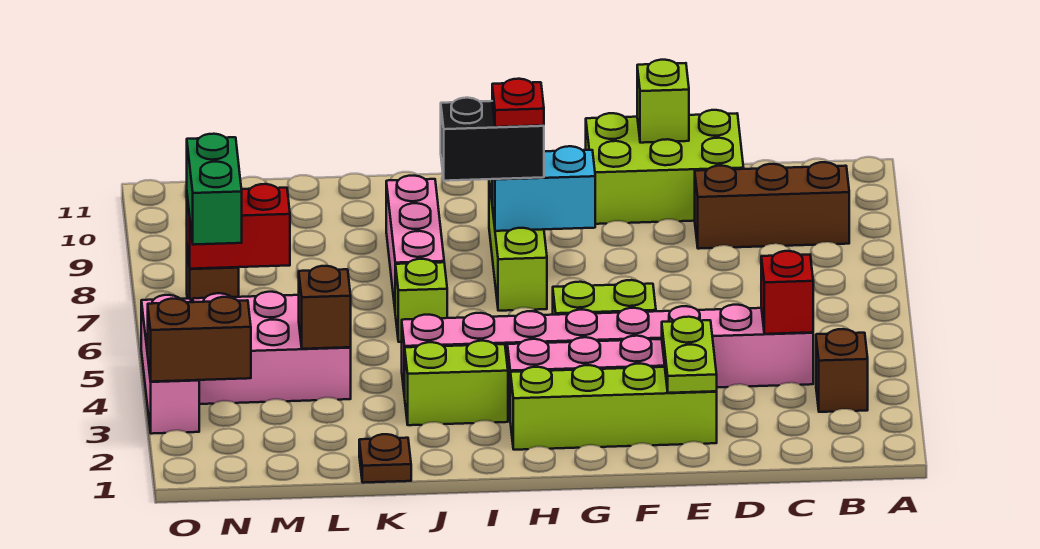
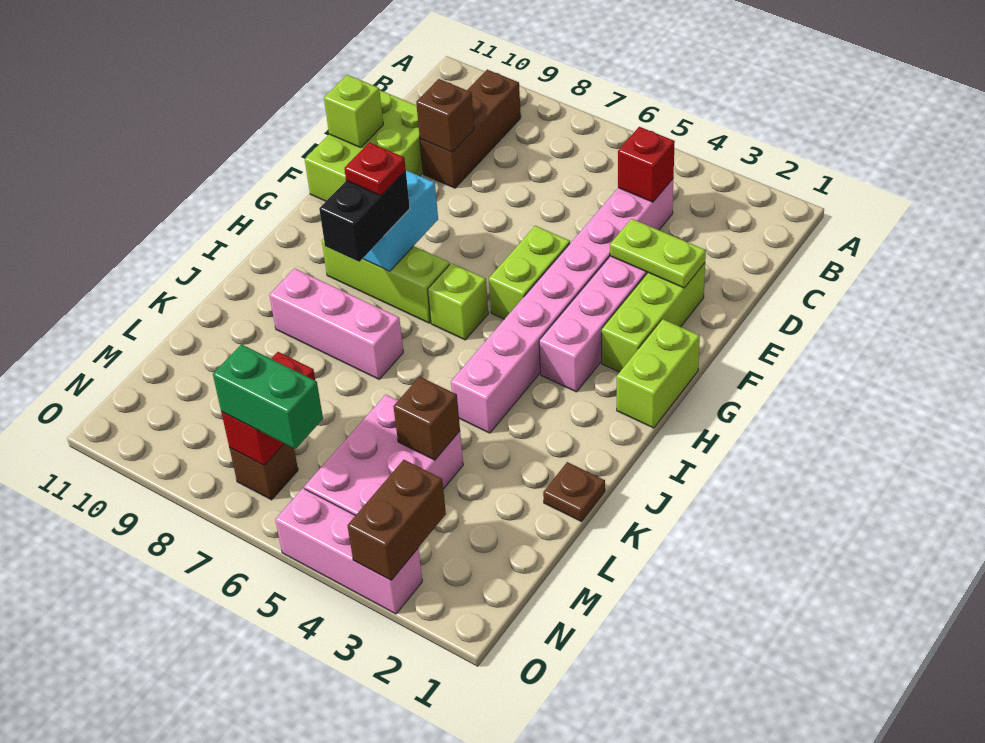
brown 1x1 brick [816,329,868,412] -> brown 1x1 brick moved to [416,79,474,152]
lime 1x4 brick [510,364,717,450] -> lime 1x3 brick [602,263,705,372]
lime 1x2 brick [405,341,508,425] -> lime 1x2 brick moved to [617,319,700,428]
lime 1x1 brick [395,259,447,342] -> lime 1x1 brick moved to [428,263,488,340]

